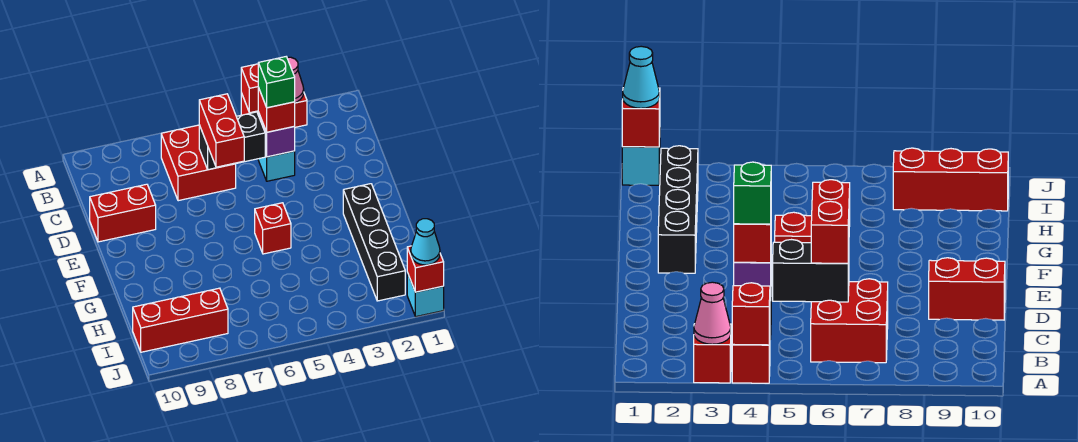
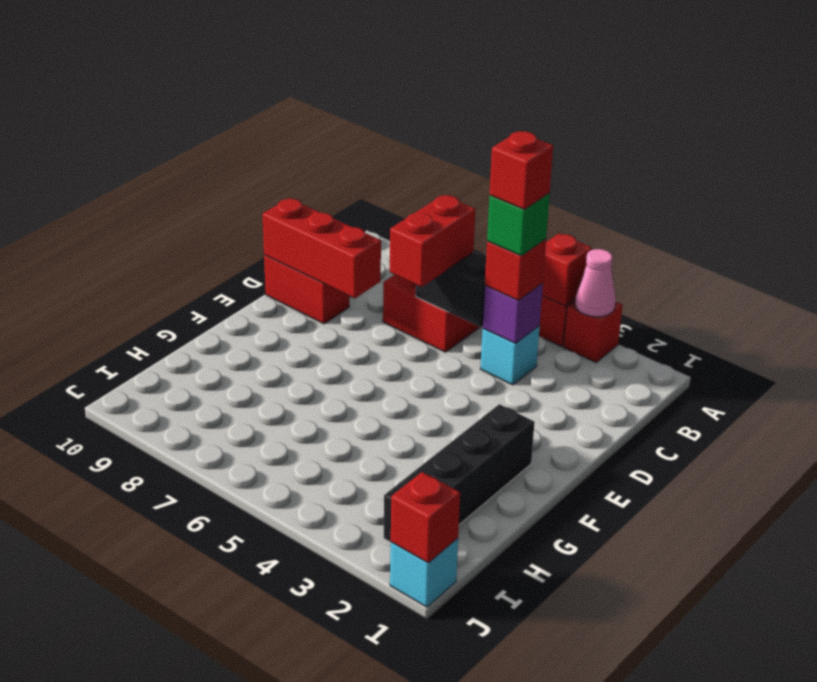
red 1x1 brick [255,203,291,254] -> red 1x1 brick moved to [490,131,553,210]
red 1x3 brick [133,288,228,352] -> red 1x3 brick moved to [262,199,381,298]
cyan 1x1 cone [411,219,440,265] -> none

